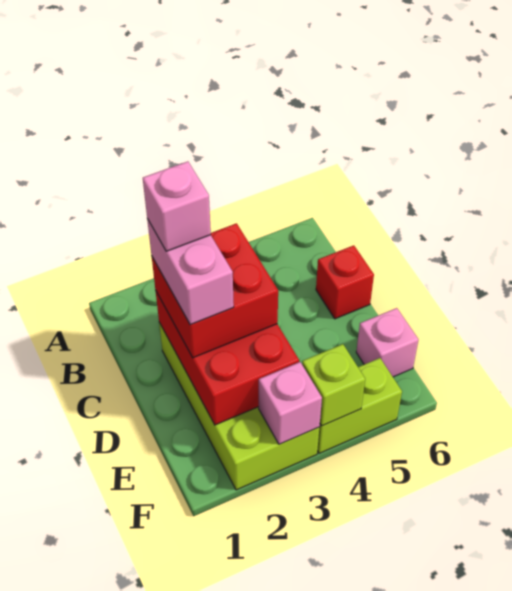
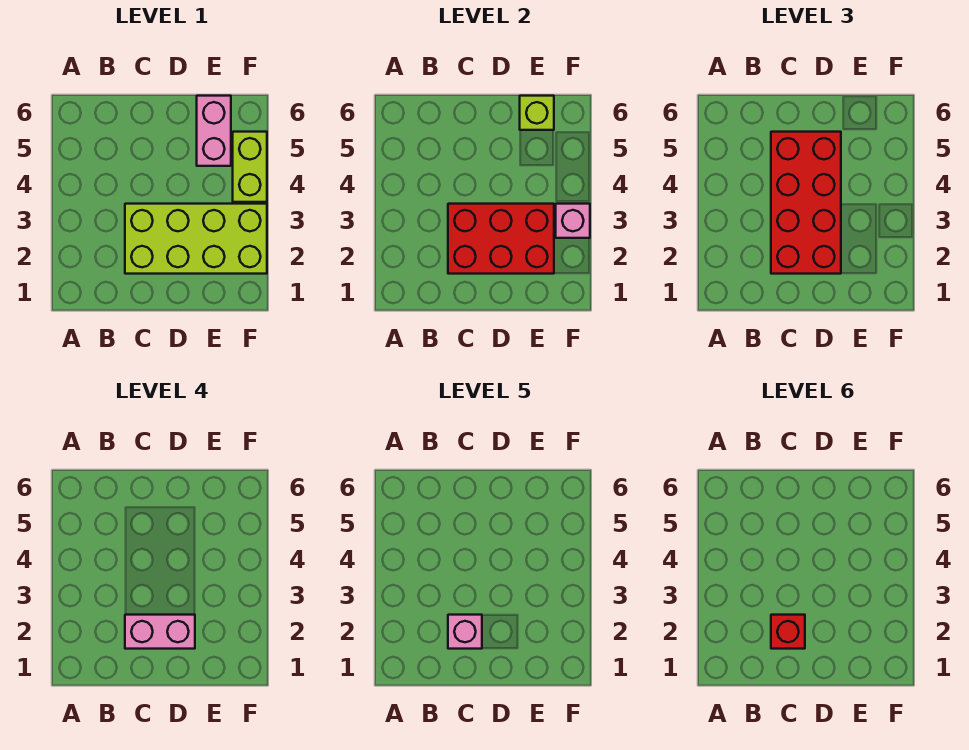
red 2x2 brick [152,223,278,358] -> red 2x4 brick [771,132,841,274]
red 1x1 brick [316,245,374,319] -> red 1x1 brick moved to [771,615,805,649]
pink 1x1 brick [356,308,418,377] -> pink 1x2 brick [197,96,231,166]
lime 1x1 brick [302,344,365,426] -> lime 1x1 brick moved to [520,96,554,130]

